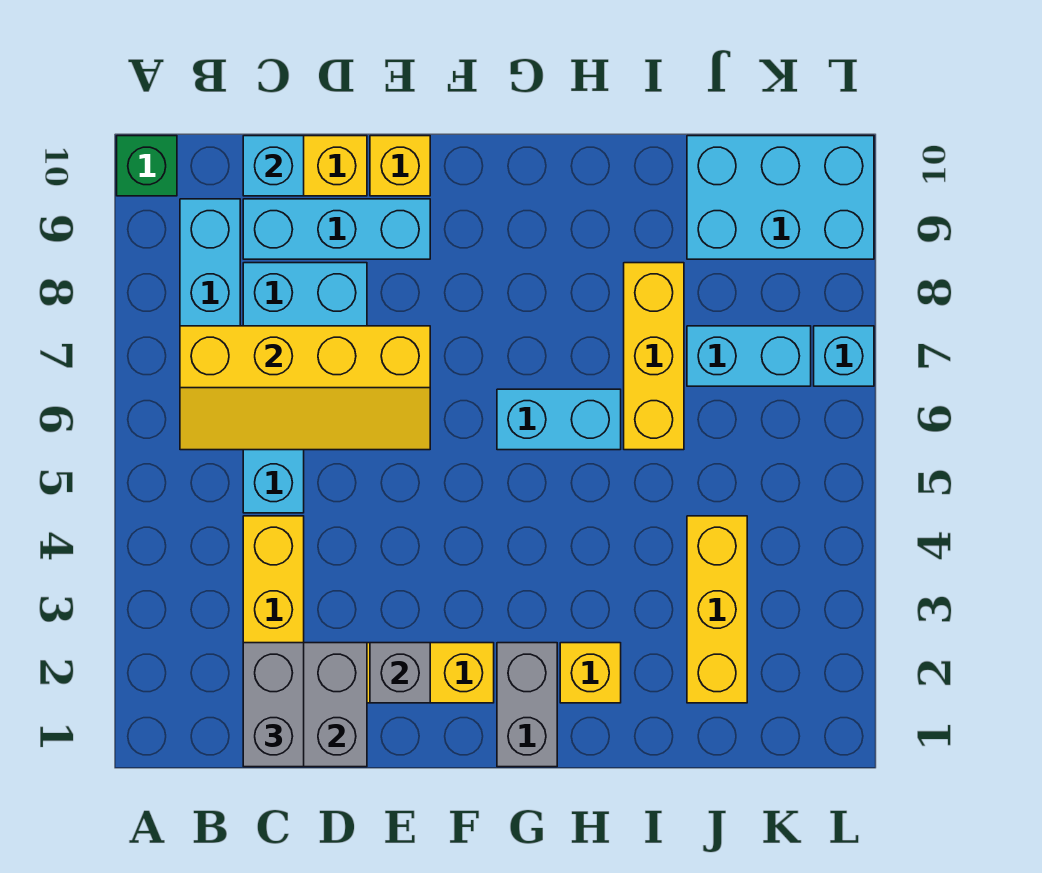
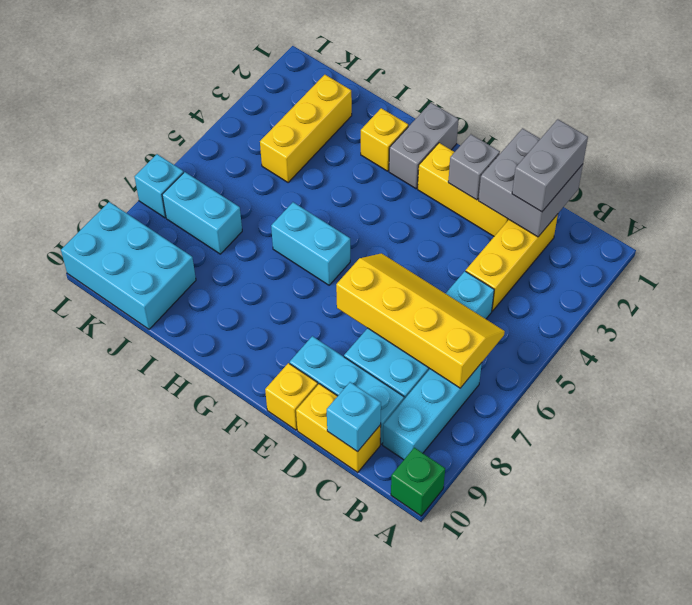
yellow 1x3 brick [624,263,684,450] -> none

